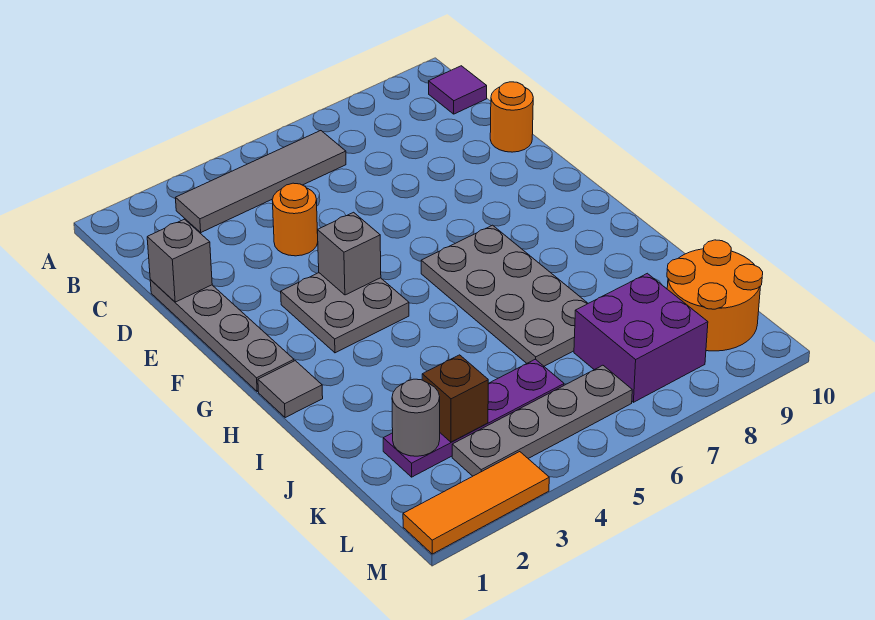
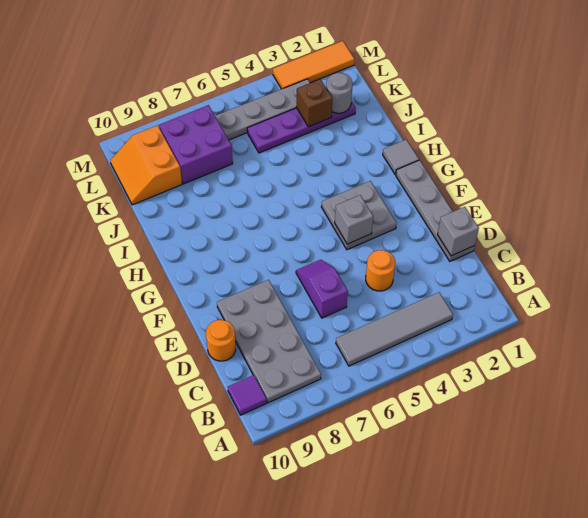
none -> purple 1x2 slope [296,260,348,318]
grey 2x4 plate [421,225,588,366] -> grey 2x4 plate moved to [217,280,321,403]
orange 2x2 round brick [667,240,763,351] -> orange 2x2 slope [110,125,182,205]

